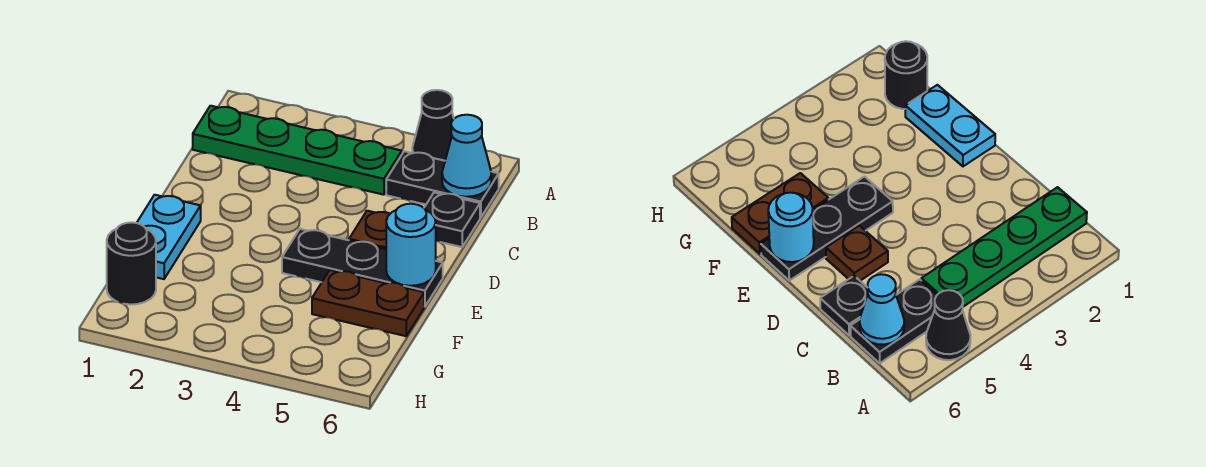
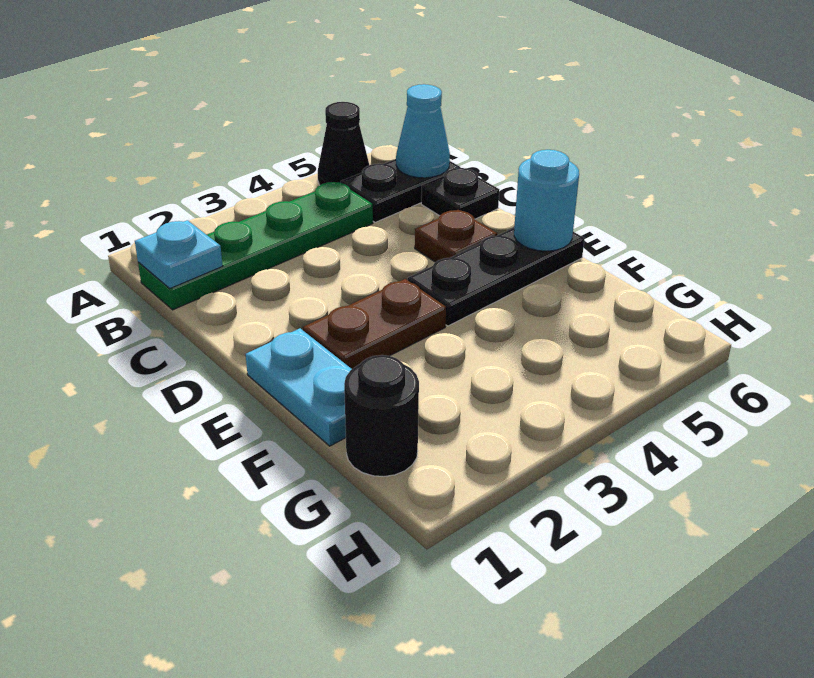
none -> cyan 1x1 plate [135,220,223,288]
brown 1x2 plate [312,270,424,336] -> brown 1x2 plate moved to [303,279,446,369]

